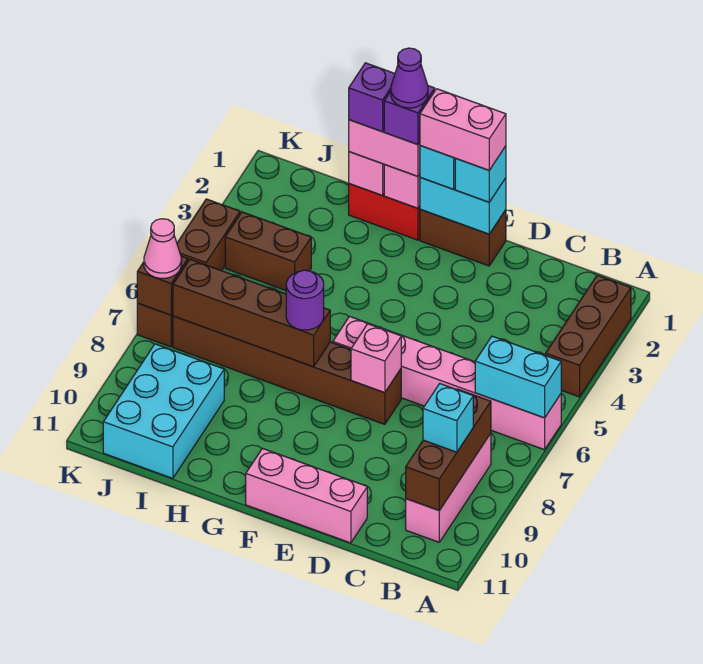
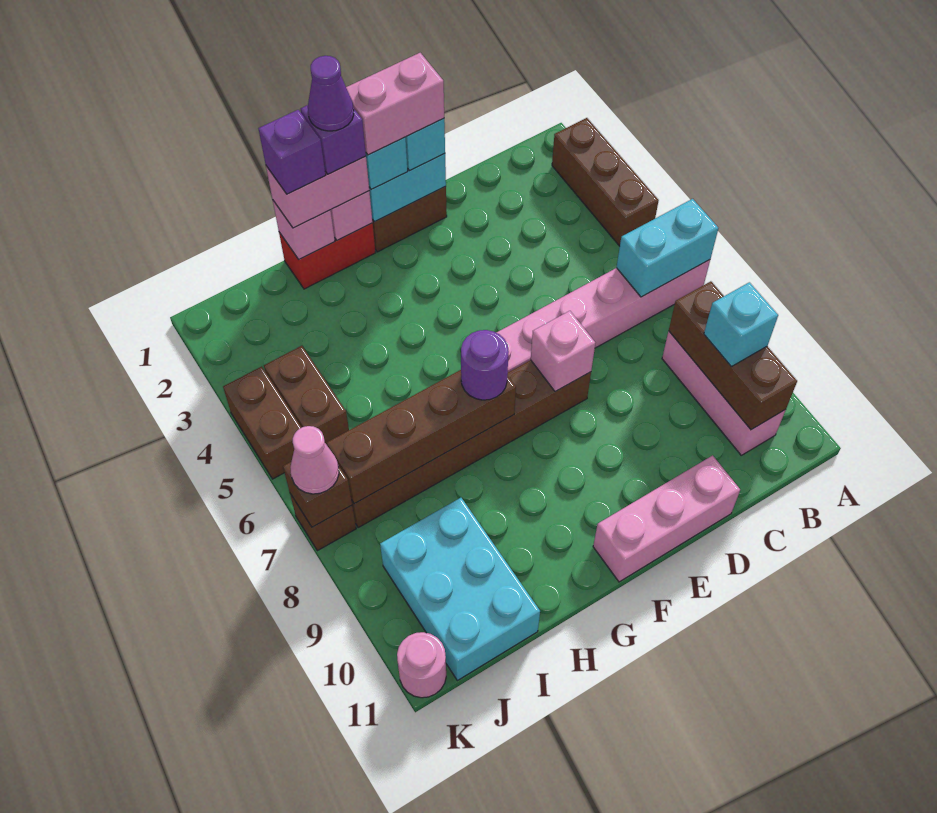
brown 1x2 brick [225,212,311,290] -> brown 1x2 brick turned to [264,346,349,445]
none -> pink 1x1 round brick [397,632,446,698]

